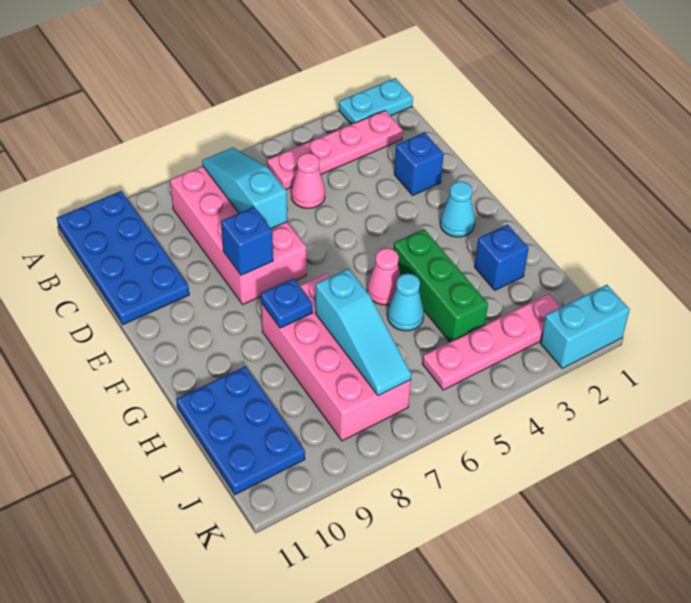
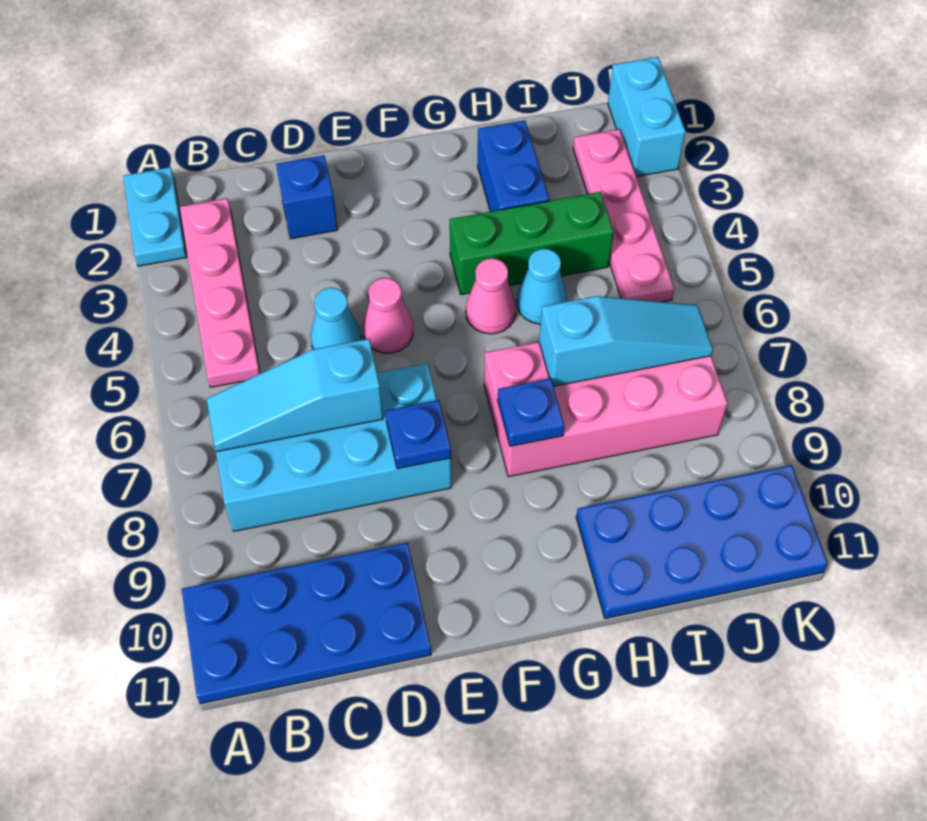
pink 2x4 brick [170,166,306,304] -> cyan 2x4 brick [216,363,451,531]
pink 1x1 cone [291,153,325,209] -> pink 1x1 cone moved to [363,278,413,353]
blue 1x1 brick [221,207,273,275] -> blue 1x1 plate [386,400,451,469]
cyan 1x1 cone [440,181,475,237] -> cyan 1x1 cone moved to [311,288,361,349]
blue 1x1 brick [474,225,529,290] -> blue 1x2 brick [478,120,549,212]
blue 2x3 plate [176,367,305,495] -> blue 2x4 plate [576,465,828,618]

